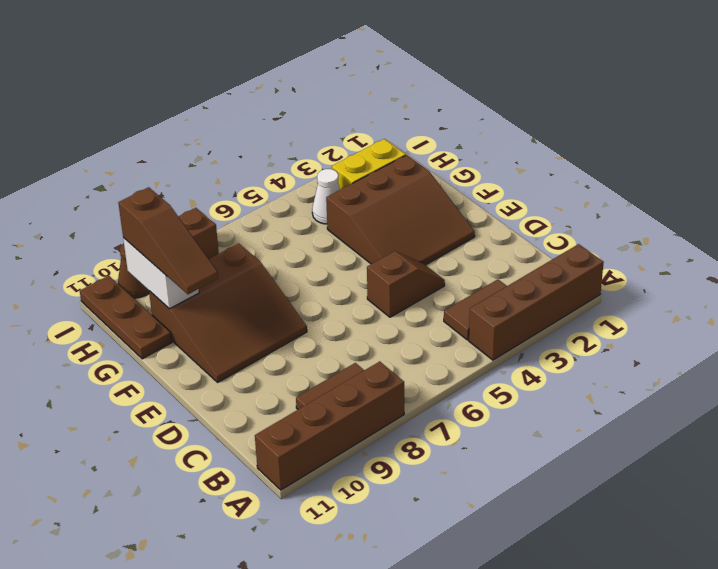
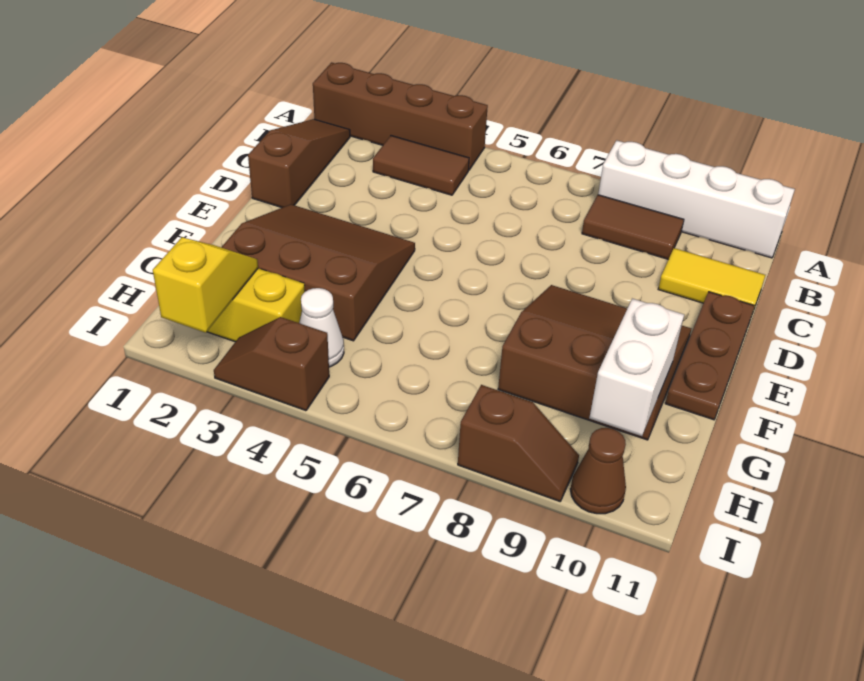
brown 1x4 brick [255,361,404,490] -> white 1x4 brick [598,140,795,258]
none -> yellow 1x2 tile [658,248,765,310]
brown 1x2 slope [367,251,445,317] -> brown 1x2 slope moved to [214,317,329,411]
brown 1x3 slope [118,187,218,294] -> brown 1x3 slope moved to [248,119,350,208]
brown 1x3 plate [80,276,172,359] -> brown 1x3 plate moved to [665,292,755,420]
none -> yellow 1x2 slope [153,238,258,333]

